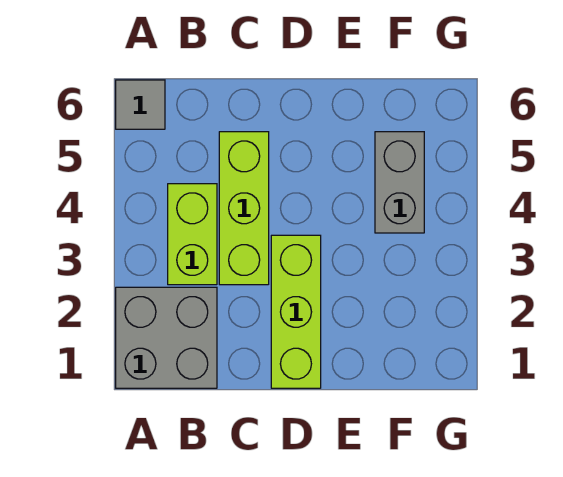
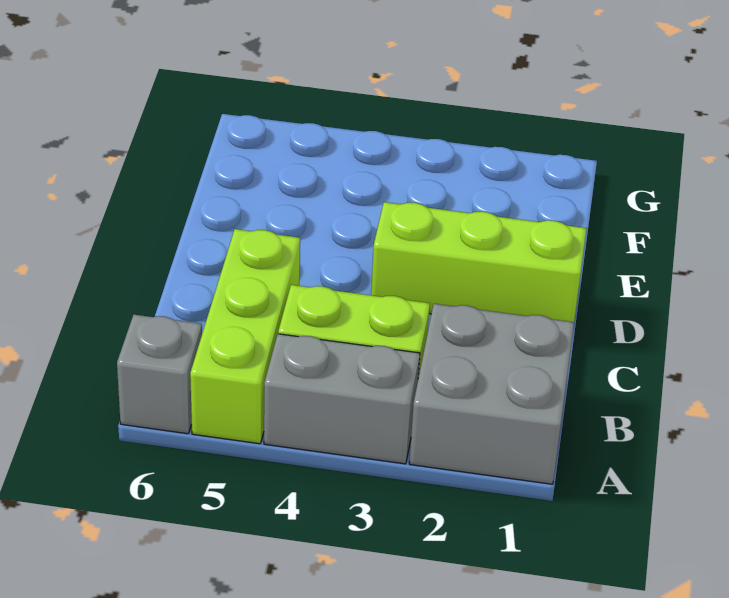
grey 1x1 tile [116,80,165,129] -> grey 1x1 brick [117,315,202,434]
lime 1x3 brick [219,132,269,285] -> lime 1x3 brick turned to [190,229,300,444]
grey 1x2 brick [375,132,424,233] -> grey 1x2 brick moved to [264,334,420,464]

